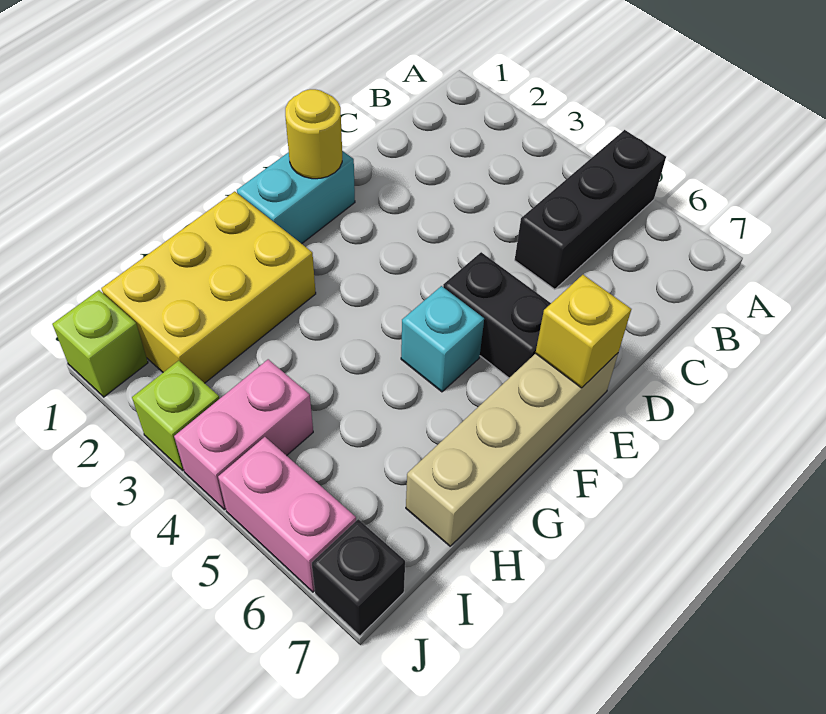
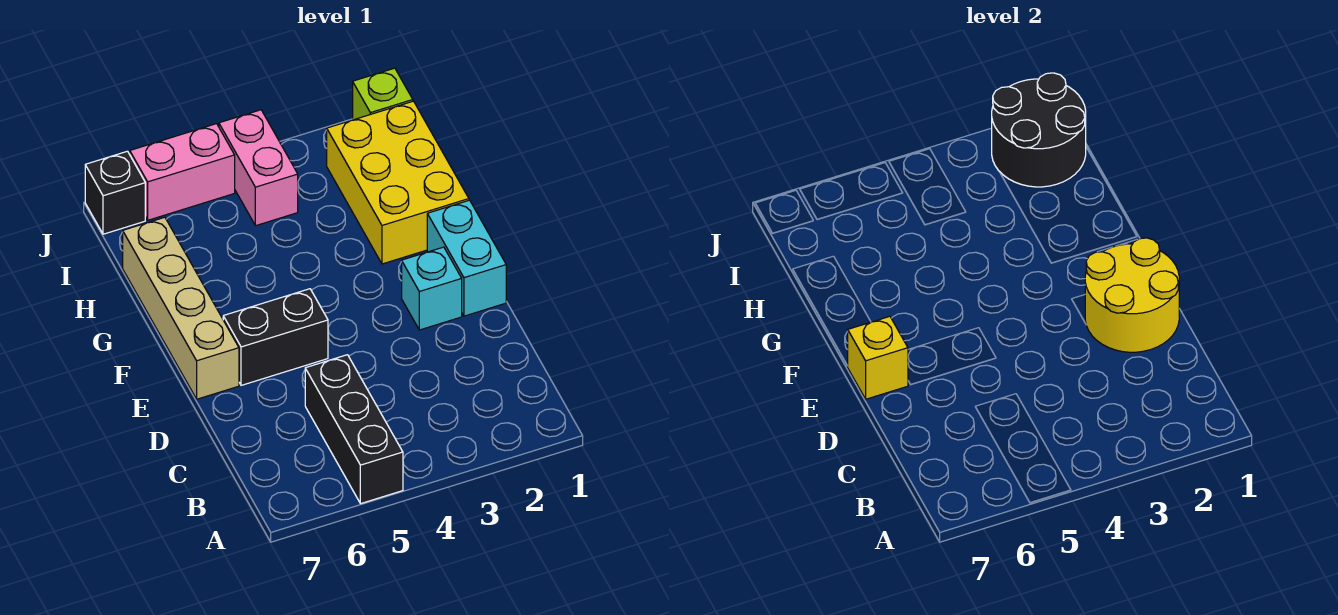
yellow 1x1 round brick [285,89,342,179] -> yellow 2x2 round brick [1085,238,1179,352]
cyan 1x1 brick [401,286,484,392] -> cyan 1x1 brick moved to [402,247,462,330]
none -> black 2x2 round brick [992,73,1086,187]
lime 1x1 brick [132,361,219,470] -> none

